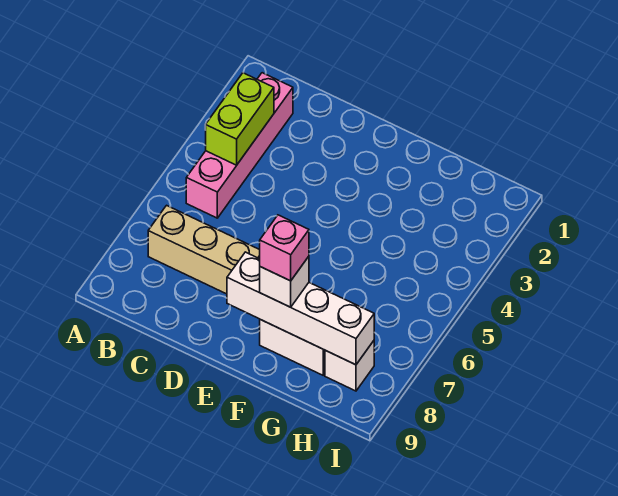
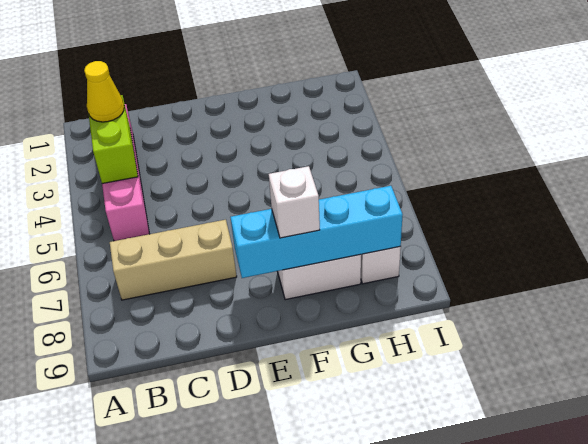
none -> yellow 1x1 cone [84,61,124,122]
white 1x4 brick [227,252,374,365] -> cyan 1x4 brick [231,186,403,278]
pink 1x1 brick [260,215,309,281] -> none

